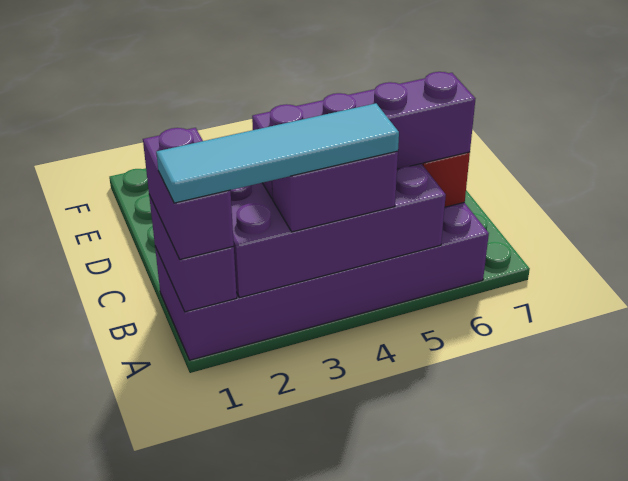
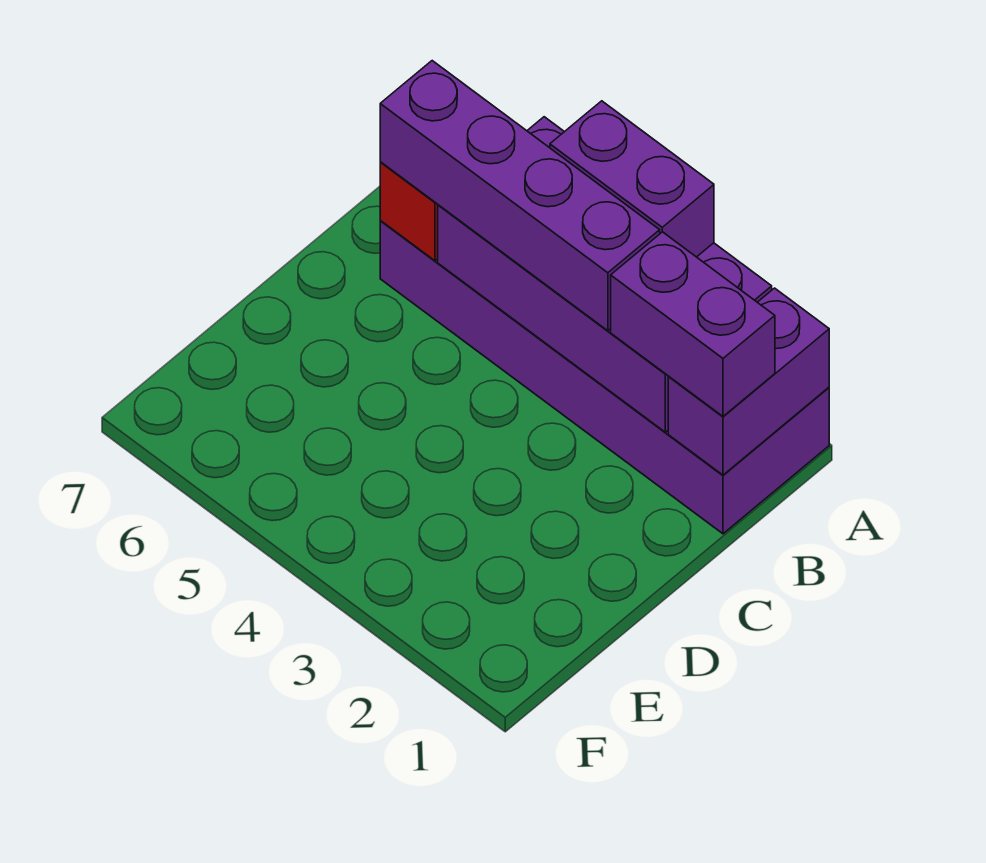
purple 1x2 brick [143,128,234,259] -> purple 1x2 brick turned to [611,232,775,416]
cyan 1x4 tile [156,103,399,203] -> none

